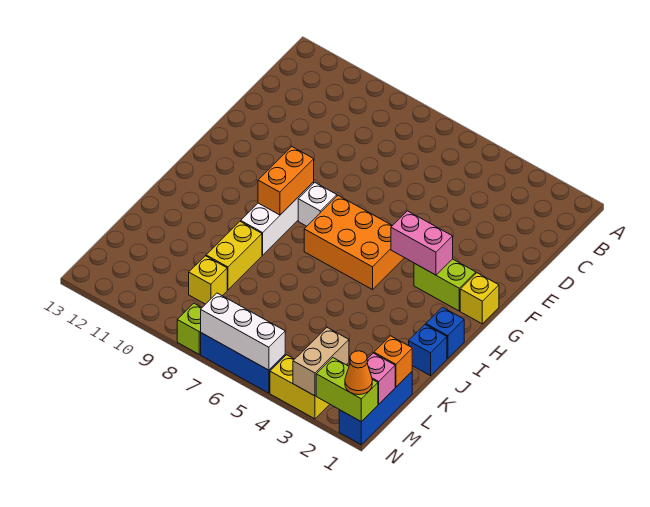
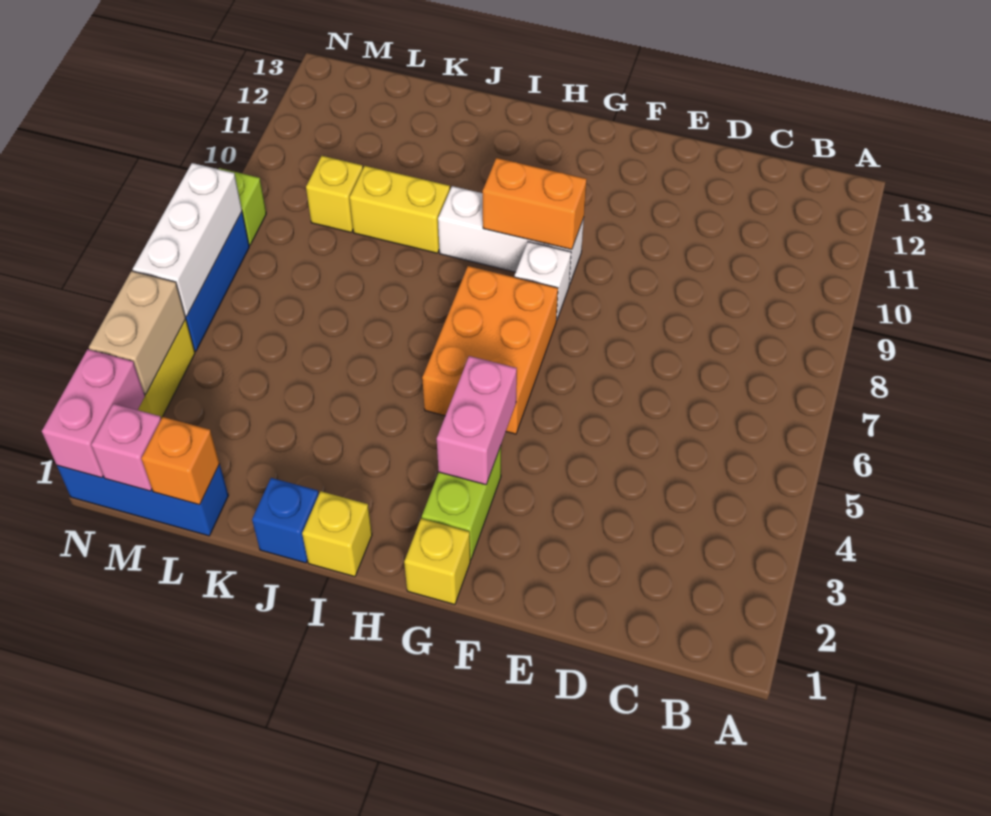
blue 1x1 brick [426,307,464,358] -> yellow 1x1 brick [302,491,372,577]
tan 1x2 brick [293,328,349,396] -> tan 1x2 brick turned to [89,271,186,394]
lime 1x2 brick [316,358,378,422] -> pink 1x2 brick [42,349,145,478]
orange 1x1 cone [345,351,372,395] -> none

